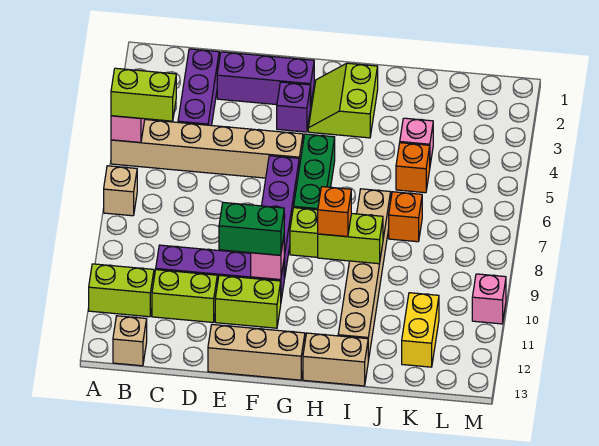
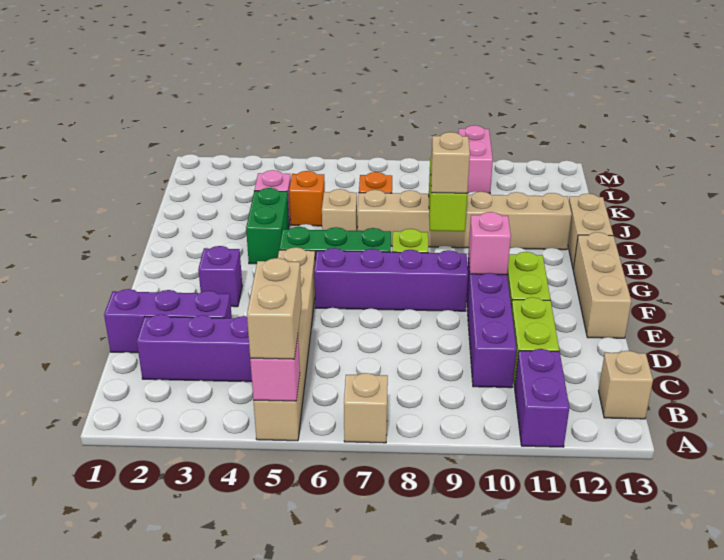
lime 1x2 brick [111,68,176,121] -> tan 1x2 brick [247,258,302,359]
lime 1x2 brick [89,264,154,317] -> purple 1x2 brick [515,349,569,447]
purple 1x3 brick [217,52,314,107] -> purple 1x3 brick turned to [104,289,232,353]
green 1x2 brick [219,202,284,255] -> green 1x2 brick moved to [246,188,289,264]
lime 2x2 slope [308,63,378,138] -> none
orange 1x1 brick [318,187,351,237] -> tan 1x1 brick [431,132,470,193]
none -> tan 1x1 brick [322,189,357,231]
yellow 1x2 brick [402,293,439,367] -> none
pink 1x1 brick [472,274,506,324] -> pink 1x2 brick [458,125,493,194]

